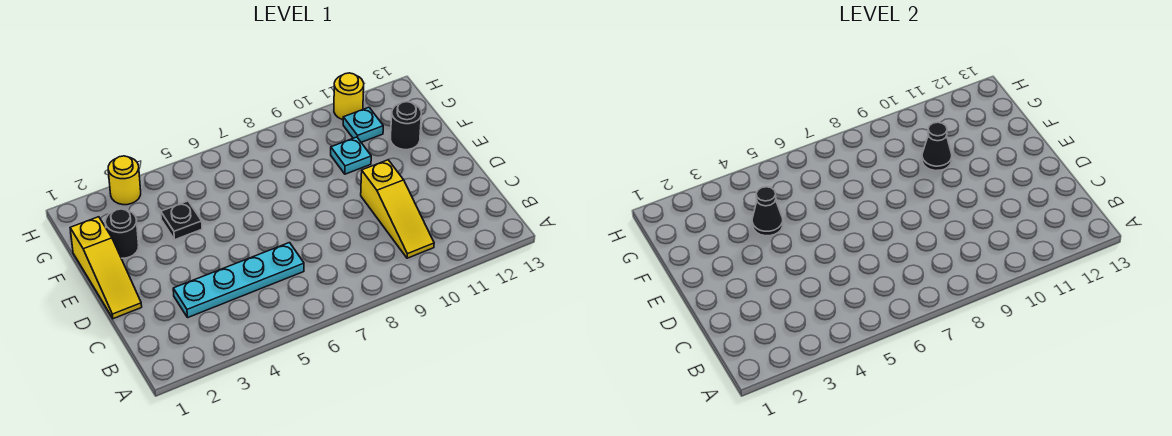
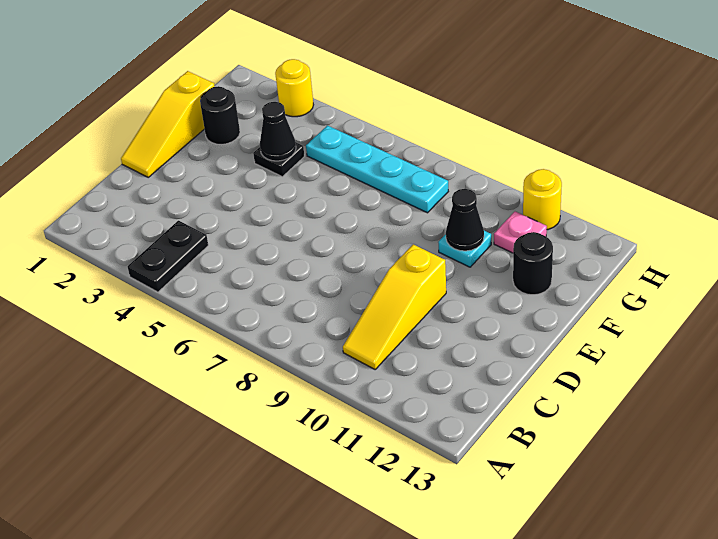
none -> black 1x2 plate [128,221,208,292]
cyan 1x4 plate [173,243,304,318] -> cyan 1x4 plate moved to [306,125,448,213]
cyan 1x1 plate [343,107,383,142] -> pink 1x1 plate [494,212,547,253]

